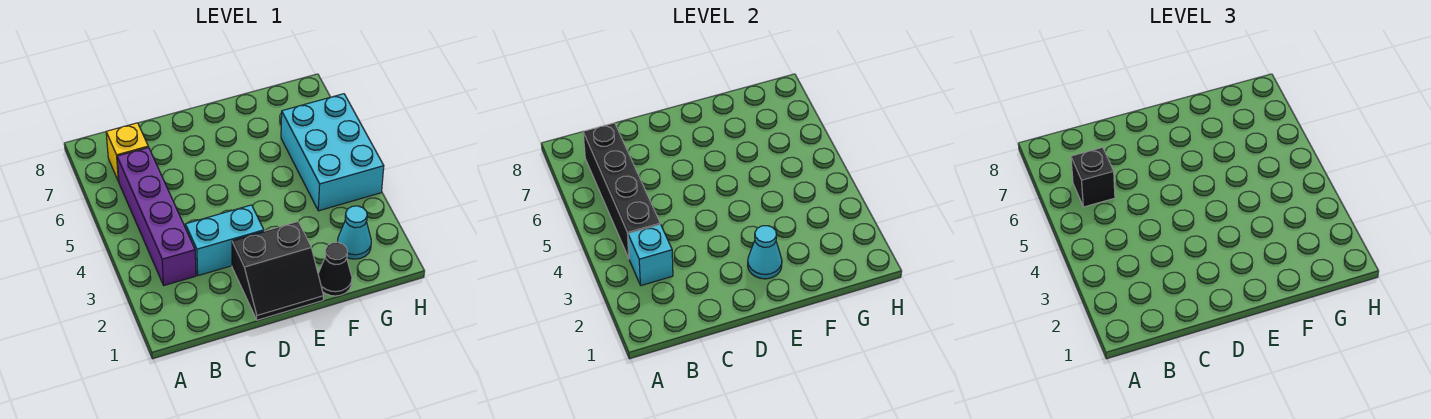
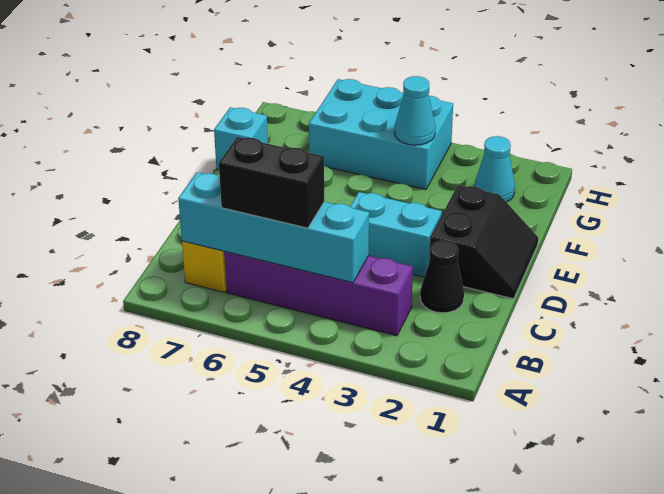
cyan 1x1 brick [628,224,673,285] -> cyan 1x1 brick moved to [214,107,268,170]
black 1x4 brick [583,123,660,258] -> cyan 1x4 brick [178,172,369,283]
black 1x1 brick [1071,147,1115,207] -> black 1x2 brick [219,137,324,228]
cyan 1x2 brick [185,205,264,276] -> cyan 1x2 brick turned to [350,192,442,277]
cyan 1x1 cone [748,226,782,279] -> cyan 1x1 cone moved to [394,76,435,145]
black 1x1 cone [318,242,352,296] -> black 1x1 cone moved to [420,240,464,313]

